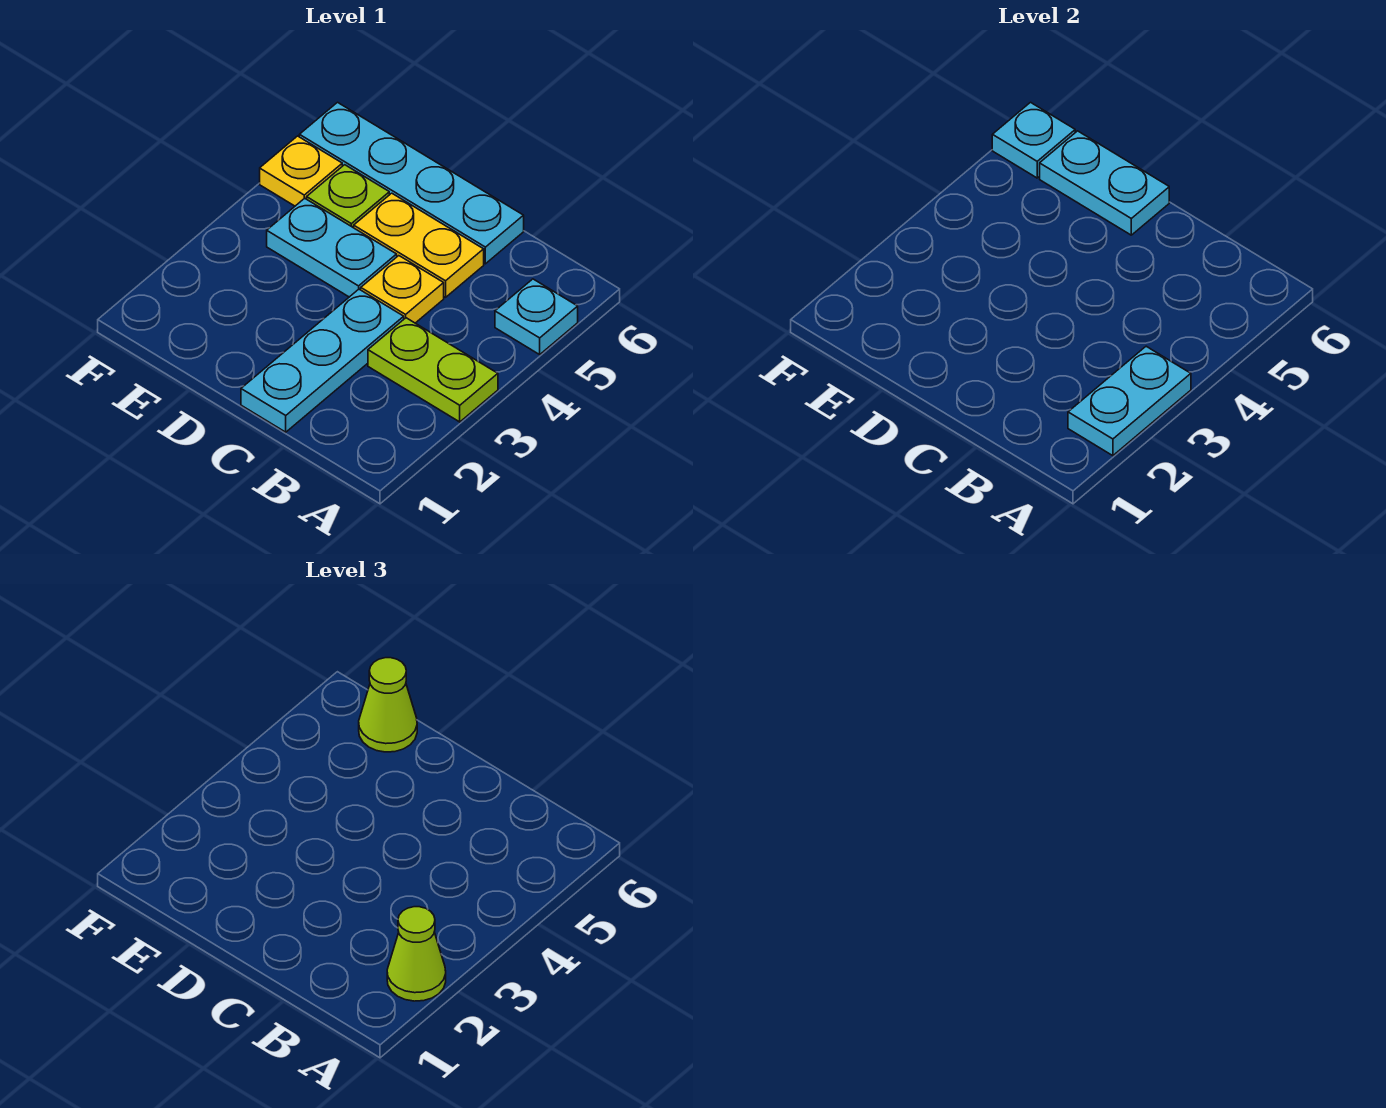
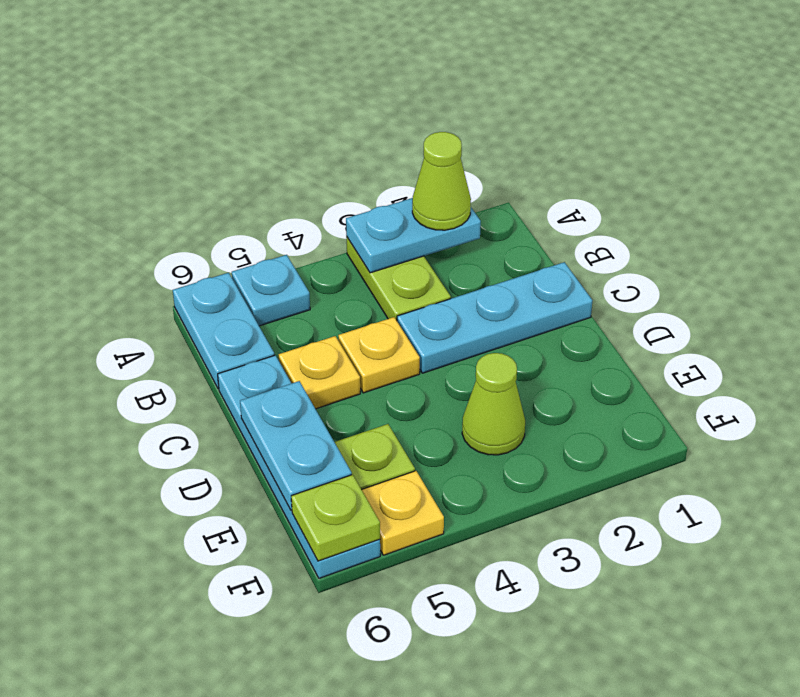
yellow 1x2 plate [354,193,484,297] -> yellow 1x1 plate [279,336,360,409]
cyan 1x2 plate [267,198,397,297] -> cyan 1x2 plate moved to [173,273,274,389]
lime 1x1 cone [359,658,417,752] -> lime 1x1 cone moved to [462,353,525,455]
cyan 1x1 plate [992,102,1075,178] -> lime 1x1 plate [291,475,380,561]

